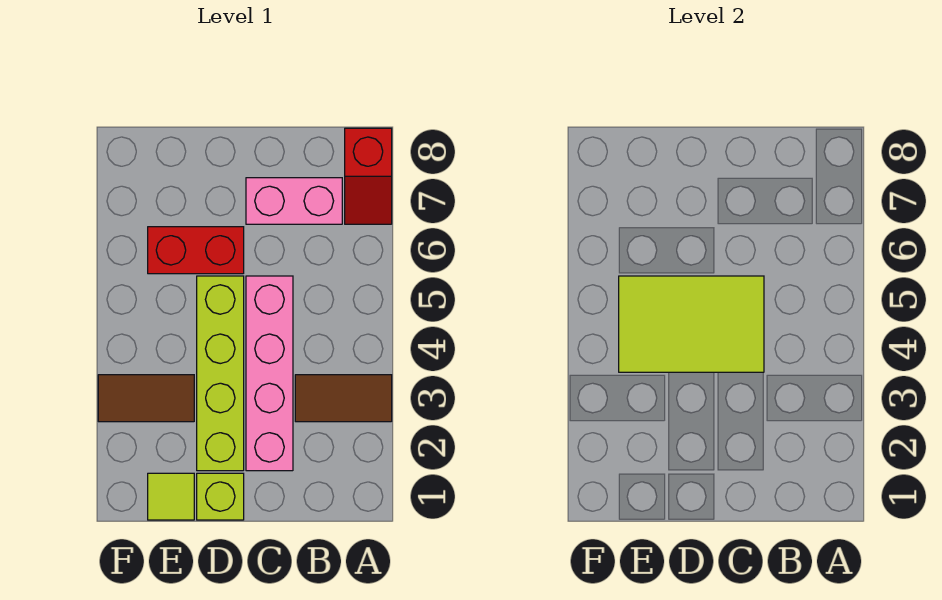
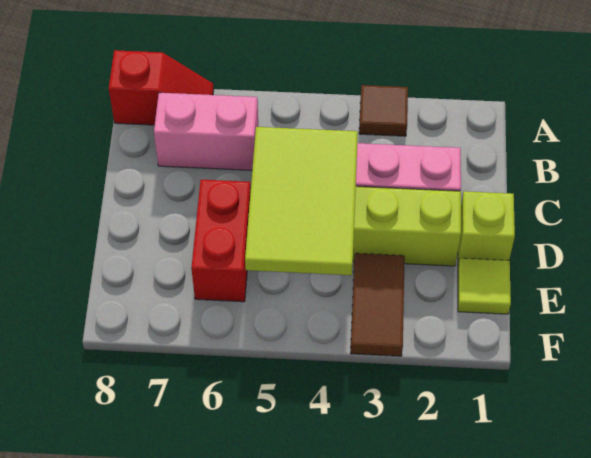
brown 1x2 tile [295,375,392,422] -> brown 1x1 tile [359,85,408,136]
pink 1x2 brick [246,178,342,224] -> pink 1x2 brick turned to [154,93,258,170]

